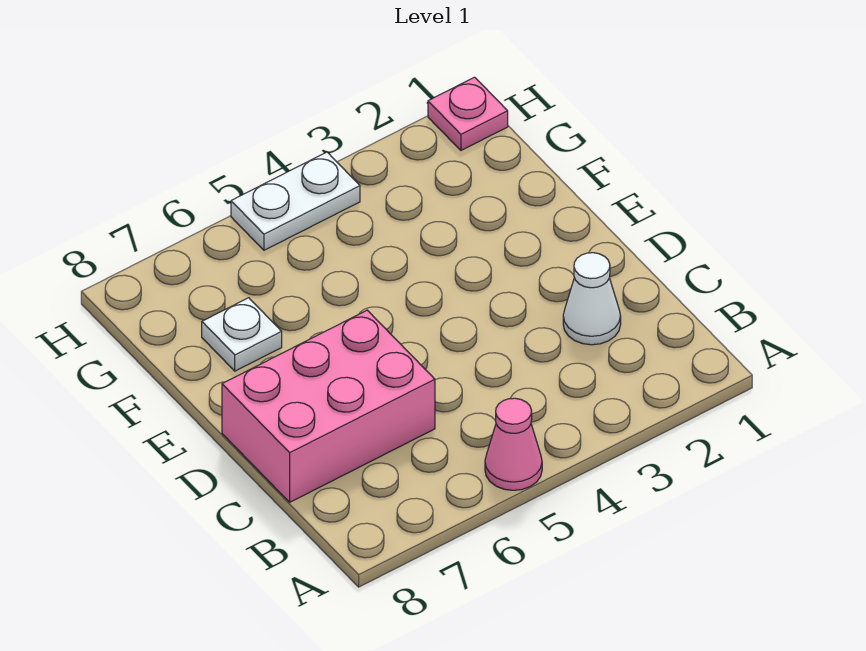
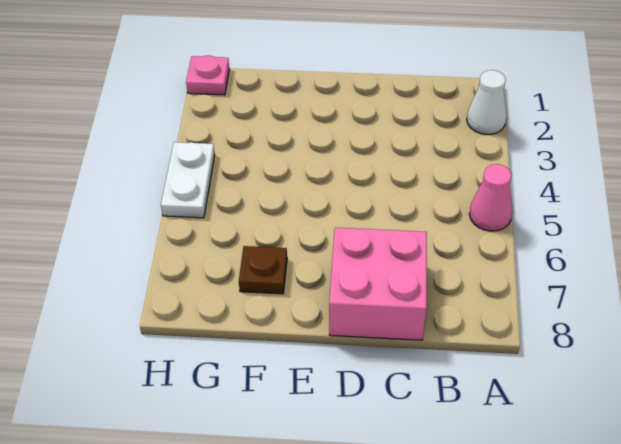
white 1x1 cone [563,253,621,345] -> white 1x1 cone moved to [467,70,507,134]
pink 2x3 brick [222,310,435,502] -> pink 2x2 brick [329,228,427,340]
white 1x1 plate [202,298,282,371] -> brown 1x1 plate [239,246,287,294]

